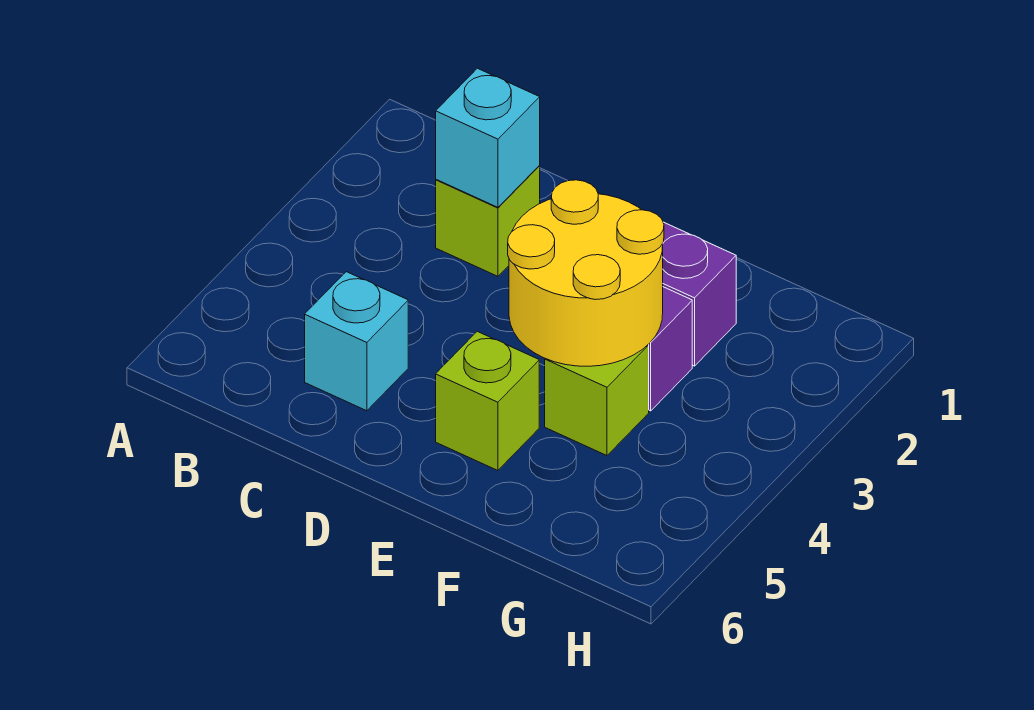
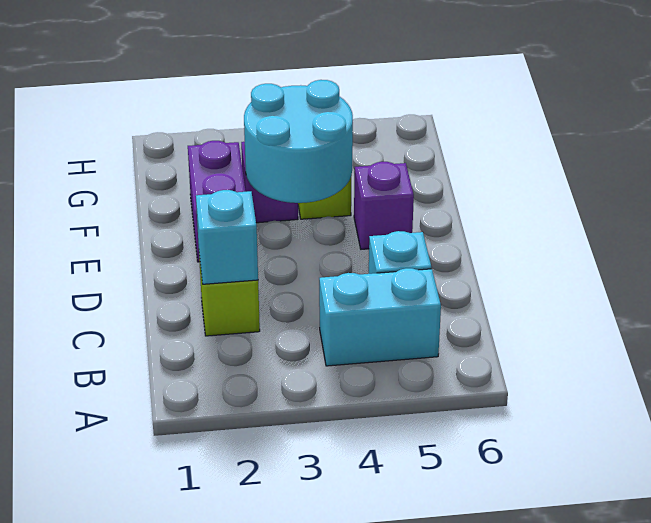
none -> cyan 1x2 brick [319,268,441,366]
yellow 2x2 round brick [508,180,664,366] -> cyan 2x2 round brick [244,80,353,203]
lime 1x1 brick [436,331,539,471] -> purple 1x1 brick [354,162,414,249]

